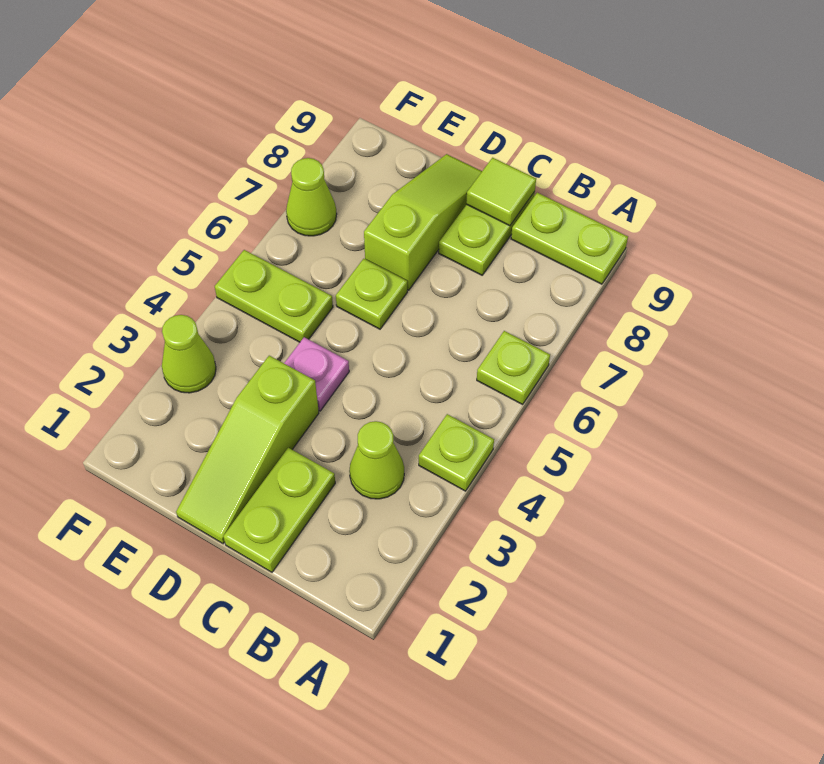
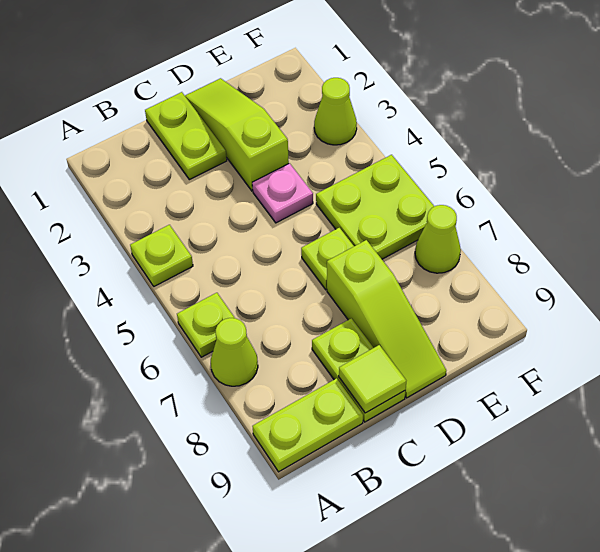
lime 1x1 cone [349,421,404,499] -> lime 1x1 cone moved to [211,318,258,386]
lime 1x2 plate [215,250,333,342] -> lime 2x2 plate [316,155,434,259]

